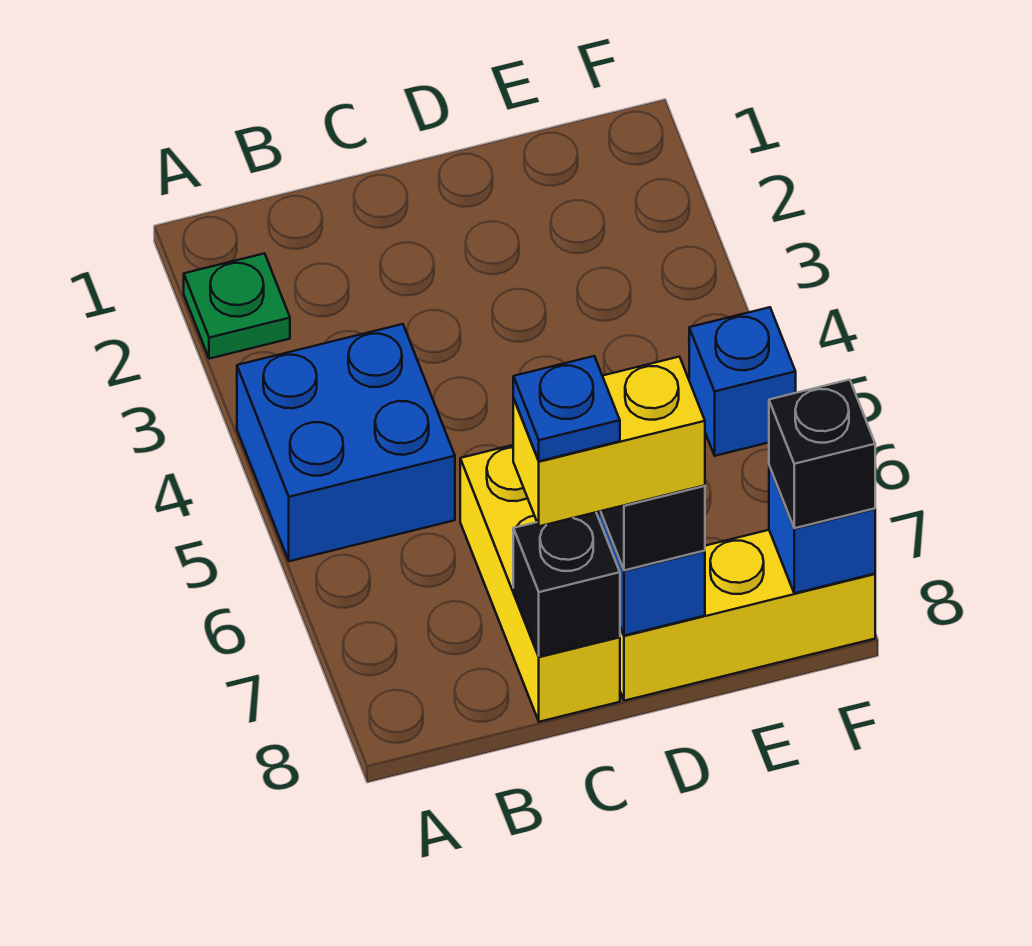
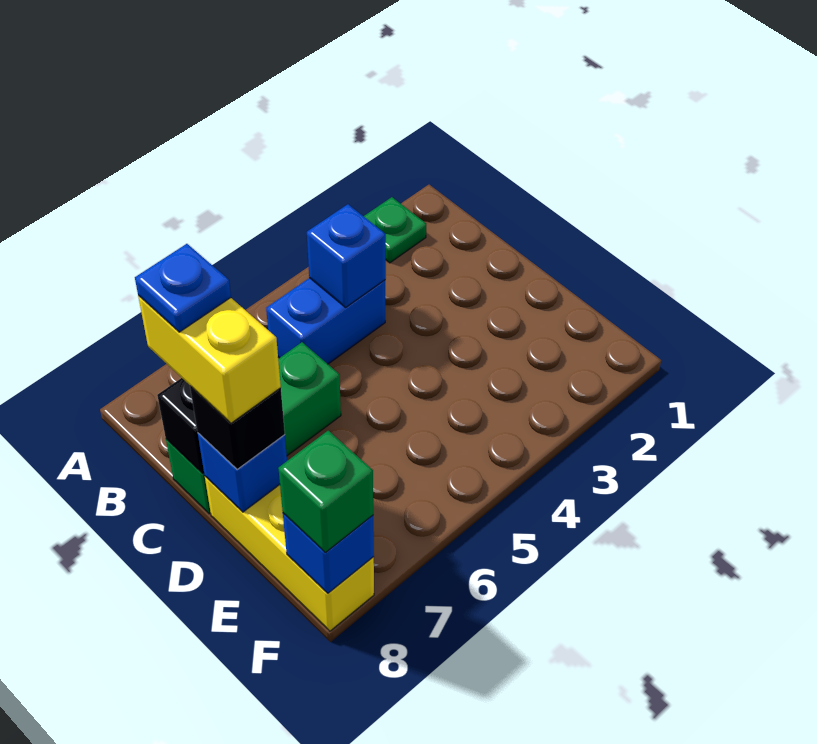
blue 2x2 brick [237,324,455,561] -> blue 1x2 brick [266,278,385,364]
yellow 1x3 brick [460,445,620,722] -> green 1x3 brick [166,342,341,514]
blue 1x1 brick [689,307,796,456] -> blue 1x1 brick moved to [307,204,386,307]
black 1x1 brick [769,380,875,528] -> green 1x1 brick [278,431,373,553]

